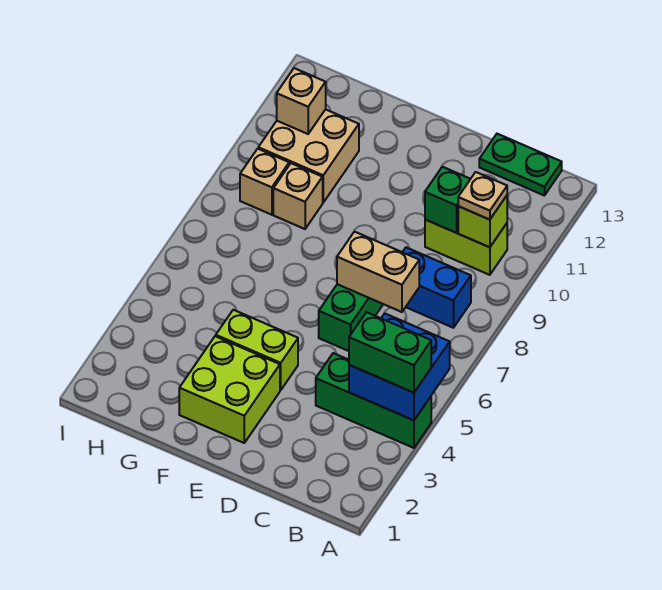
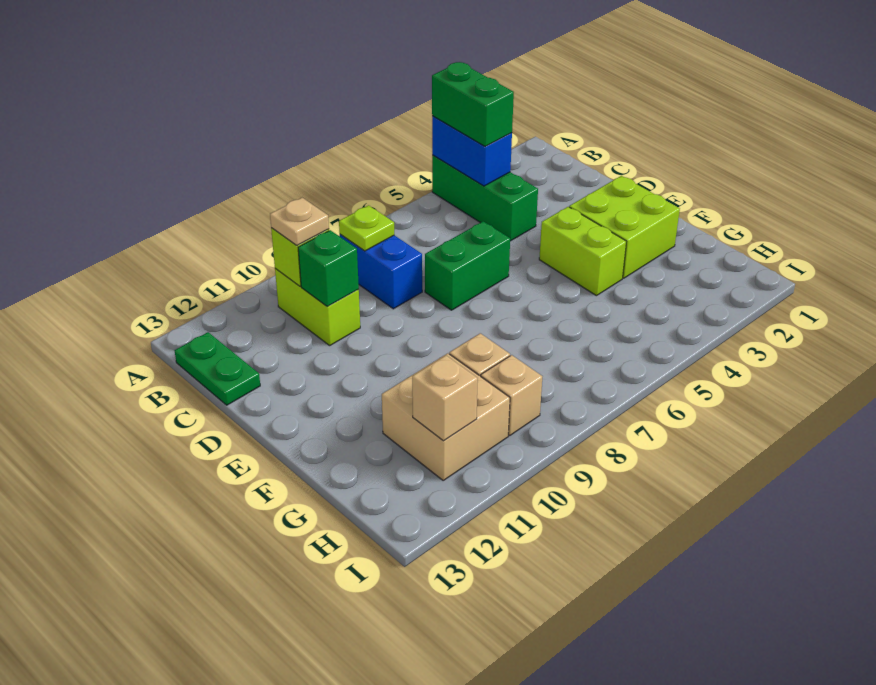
blue 2x2 brick [349,313,450,420] -> blue 1x2 brick [432,116,512,186]
none -> lime 1x1 plate [339,205,394,251]
tan 1x2 brick [337,232,419,312] -> none

